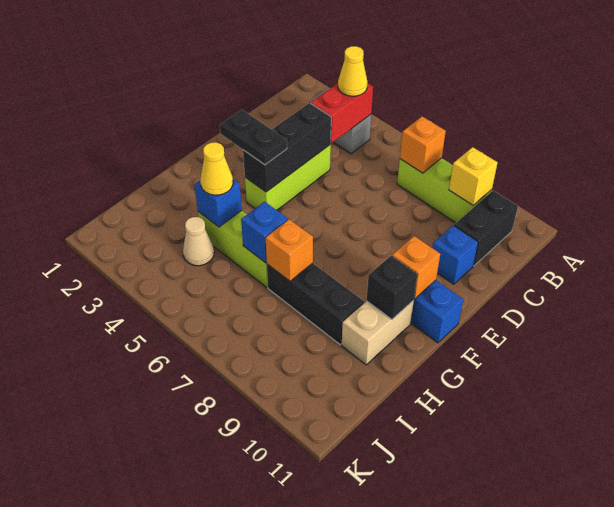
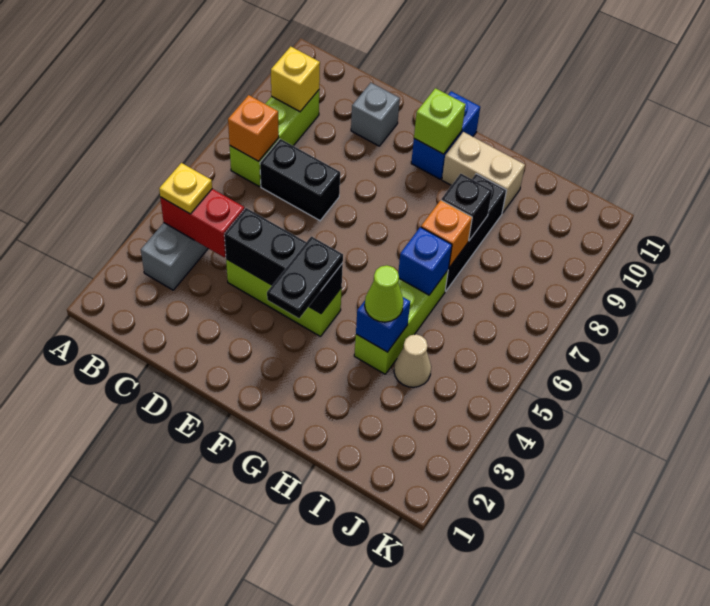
yellow 1x1 cone [338,46,367,96] -> yellow 1x1 plate [159,163,212,214]
black 1x2 brick [454,191,518,266] -> black 1x2 brick moved to [260,139,340,220]
blue 1x1 brick [433,225,478,284] -> grey 1x1 brick [351,83,400,146]
orange 1x1 brick [392,236,440,299] -> lime 1x1 brick [414,88,466,154]
black 1x1 brick [366,256,417,319] -> black 1x1 brick moved to [441,174,492,240]
yellow 1x1 cone [200,142,233,195] -> lime 1x1 cone [365,265,404,322]

